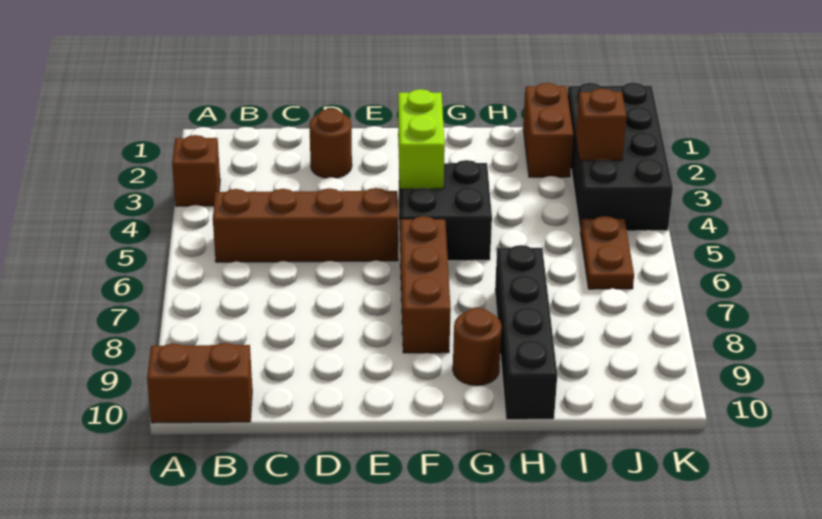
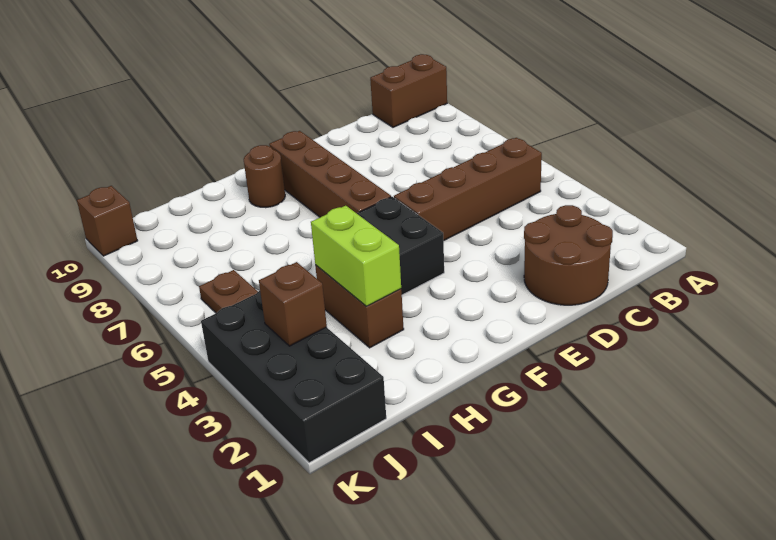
brown 1x1 brick [172,135,220,206] -> brown 1x1 brick moved to [77,186,138,256]
brown 1x1 round brick [309,109,352,178] -> brown 2x2 round brick [524,205,613,305]
lime 1x2 brick [398,89,445,189] -> lime 1x2 brick moved to [311,206,401,306]
brown 1x3 brick [400,216,451,353] -> brown 1x4 brick [269,131,391,217]
black 1x4 brick [495,245,557,420] -> none
brown 1x2 brick [523,83,573,177] -> brown 1x2 brick moved to [315,265,404,348]

